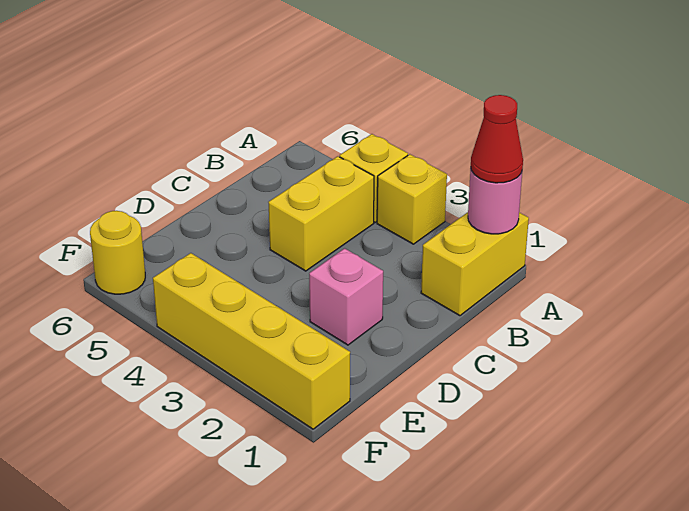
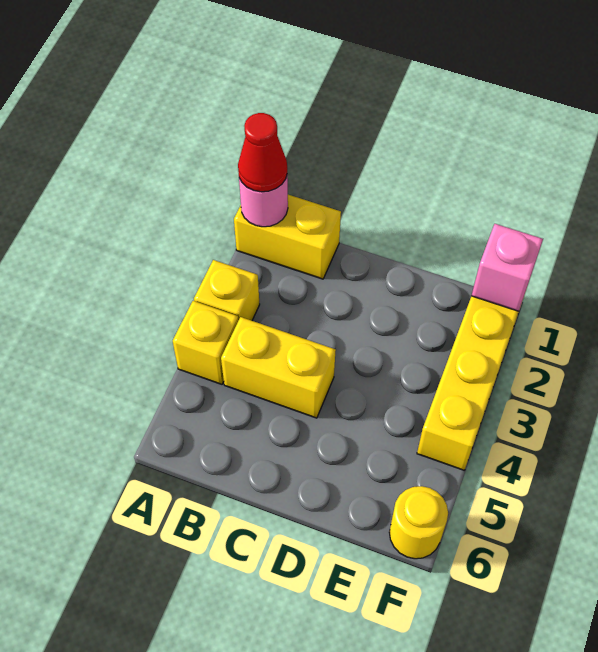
pink 1x1 brick [309,248,383,345] -> pink 1x1 brick moved to [471,224,543,311]

